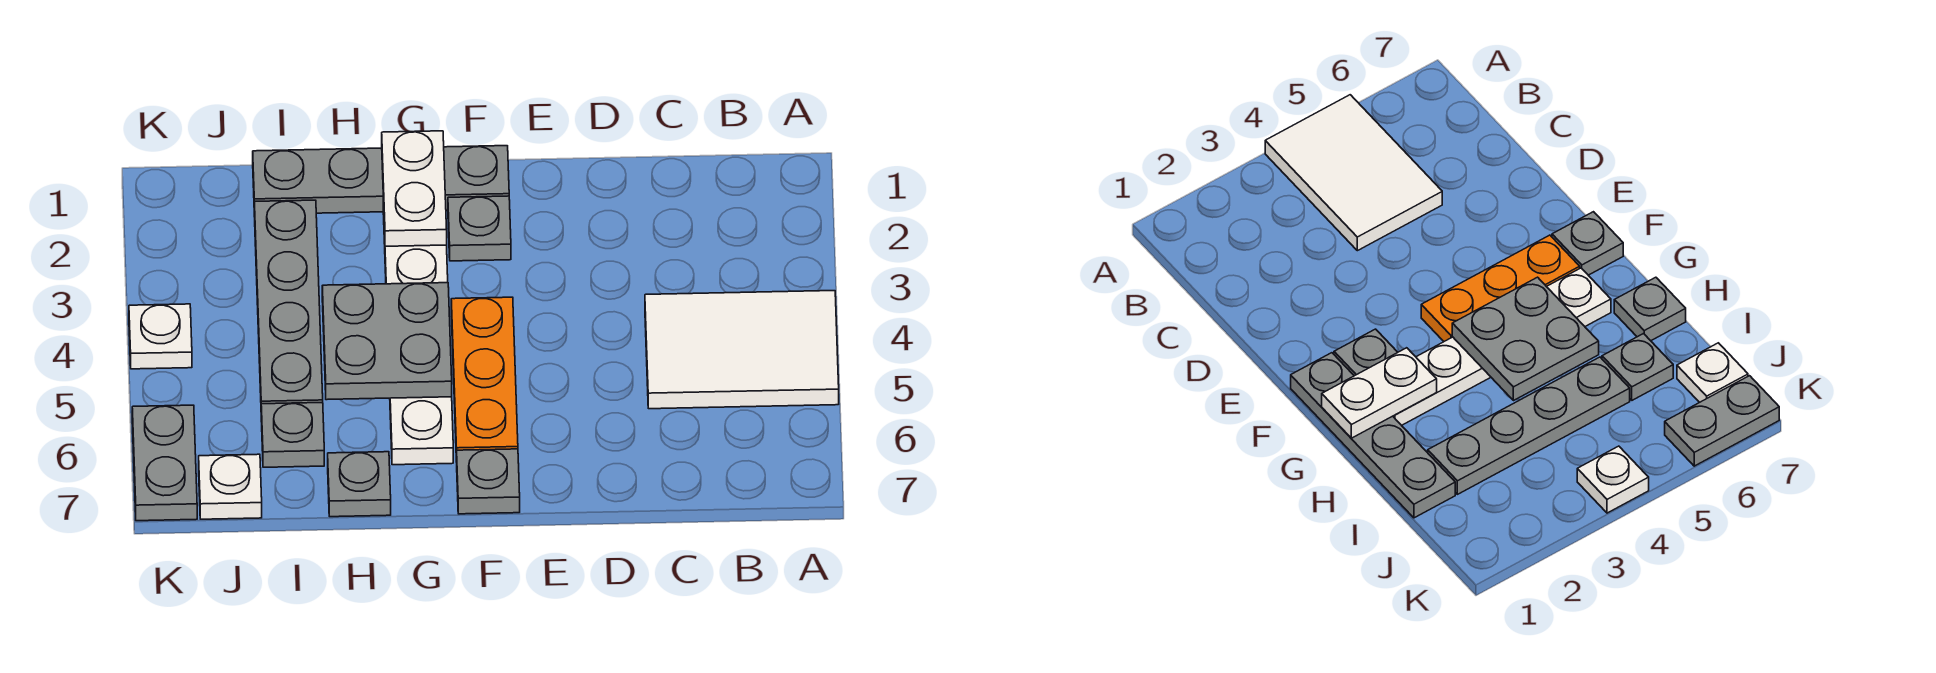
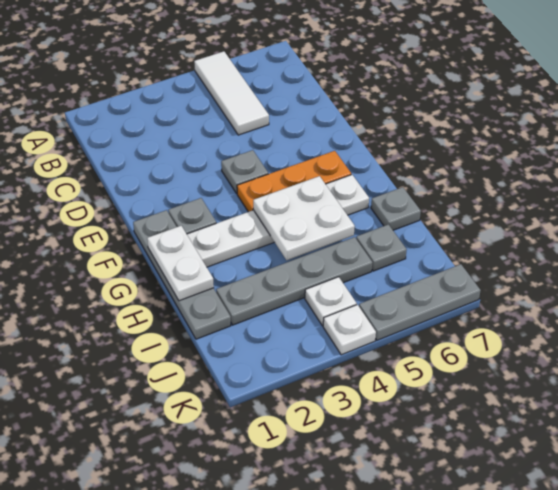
white 2x3 tile [645,291,839,409] -> white 1x3 tile [194,51,269,135]
grey 1x1 plate [457,449,520,514] -> grey 1x1 plate moved to [221,150,268,193]
white 1x2 plate [382,131,447,246] -> white 1x2 plate turned to [147,226,214,301]
grey 2x2 plate [322,283,452,400] -> white 2x2 plate [253,176,355,260]
white 1x1 plate [199,454,262,519] -> white 1x1 plate moved to [305,277,357,326]
grey 1x2 plate [132,405,197,521] -> grey 1x3 plate [359,264,481,340]

